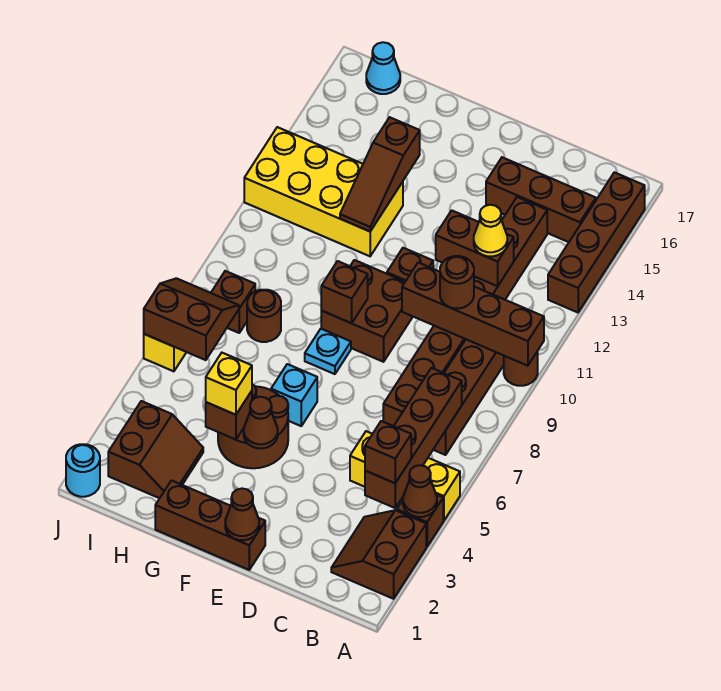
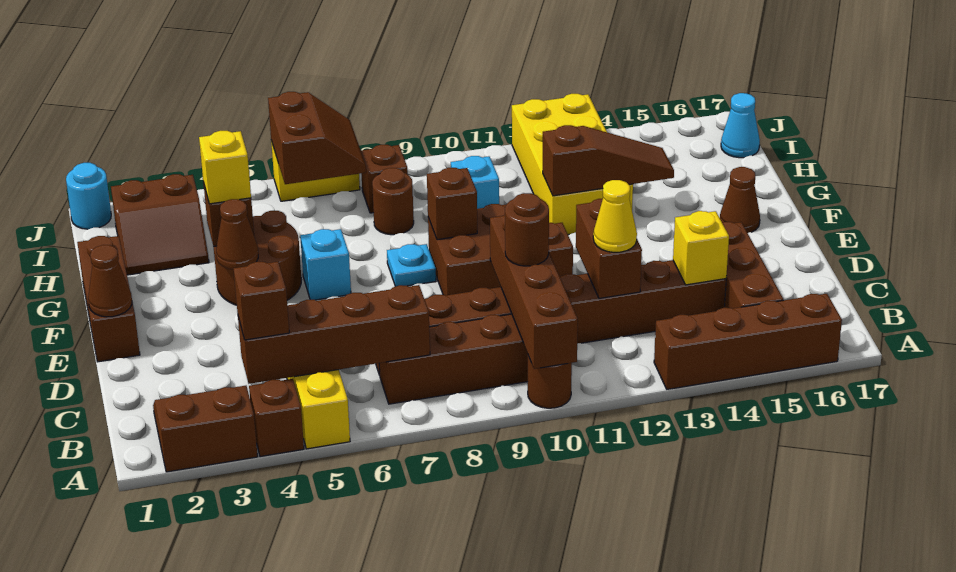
brown 1x1 cone [403,465,437,517] -> brown 1x1 cone moved to [720,167,760,233]
none -> yellow 1x1 brick [673,211,729,285]
brown 1x3 slope [340,117,420,231] -> brown 1x3 slope turned to [543,125,674,196]
none -> cyan 1x1 brick [451,156,499,209]

